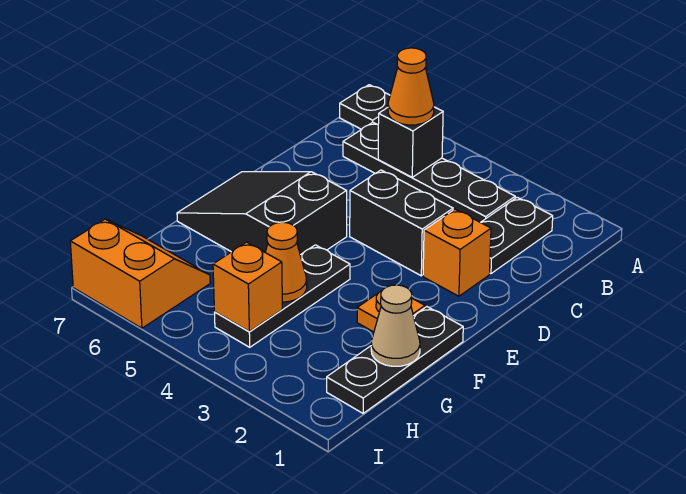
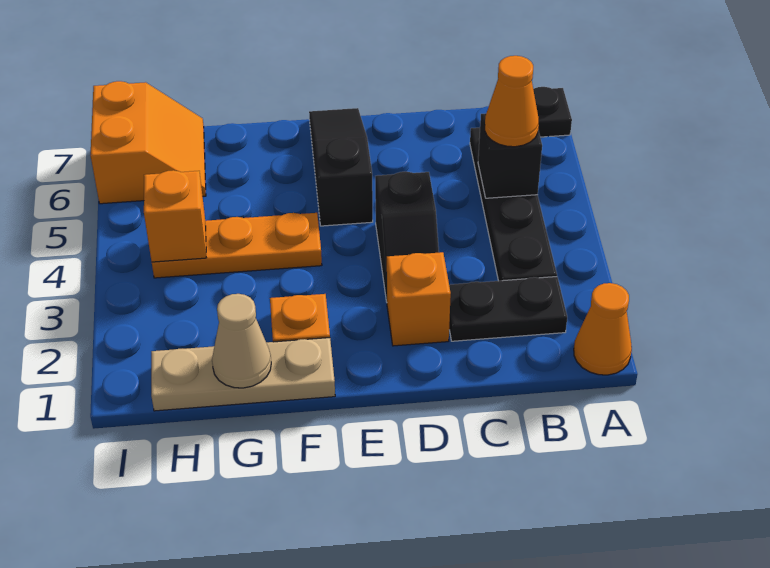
black 1x2 brick [350,170,453,276] -> black 1x2 slope [375,172,439,302]
black 2x3 slope [177,172,347,255] -> black 1x3 slope [309,108,373,226]
black 1x3 plate [327,307,463,413] -> tan 1x3 plate [151,338,335,411]
black 1x3 plate [215,245,350,347] -> orange 1x3 plate [152,213,322,278]
orange 1x1 cone [265,222,307,302] -> orange 1x1 cone moved to [574,283,632,375]

